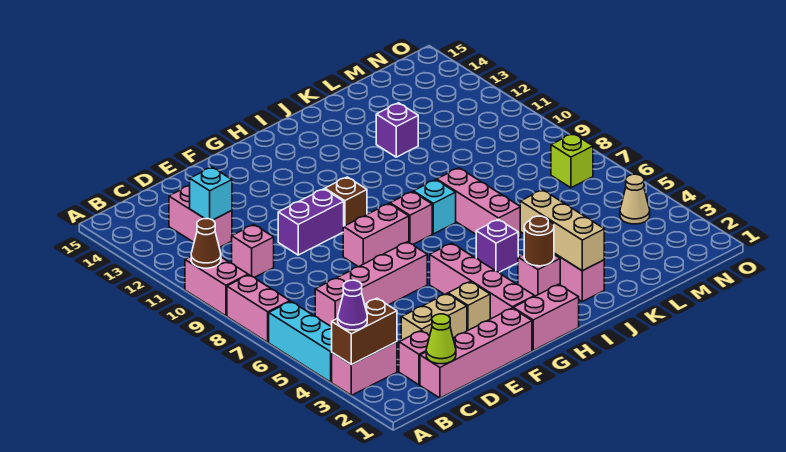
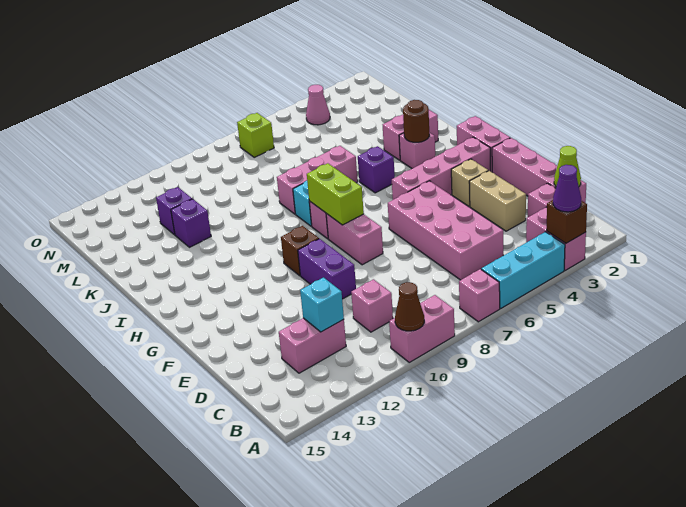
brown 1x2 brick [332,298,397,365] -> brown 1x1 brick [547,200,587,243]
pink 1x2 brick [227,275,290,342] -> pink 1x1 brick [459,269,500,322]
pink 1x4 brick [315,242,427,327] -> pink 2x4 brick [388,181,503,280]
none -> lime 1x2 brick [307,163,364,225]
tan 1x3 brick [520,190,604,271] -> none
none -> purple 1x1 brick [156,187,192,235]
tan 1x1 cone [620,174,650,224] -> pink 1x1 cone [306,85,330,125]

